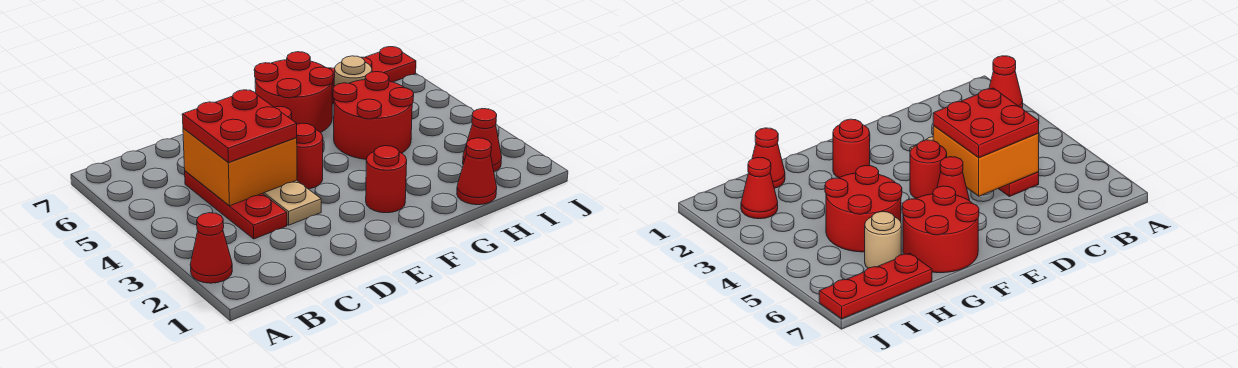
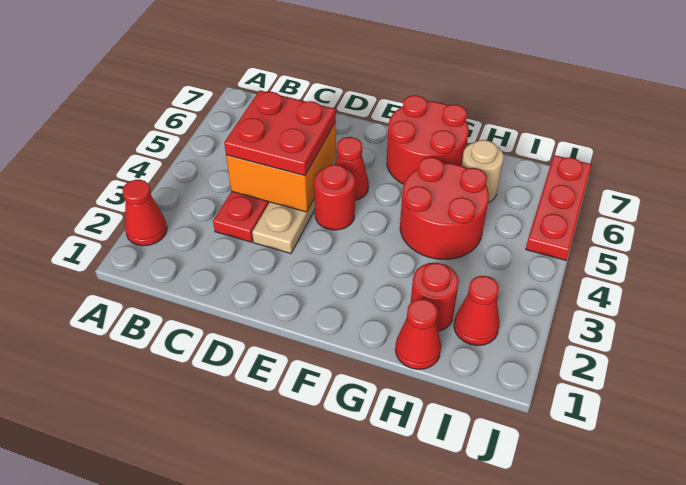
red 1x1 round brick [366,146,407,213] -> red 1x1 round brick moved to [411,263,459,331]
red 1x3 plate [329,47,416,104] -> red 1x3 plate turned to [526,155,592,260]

